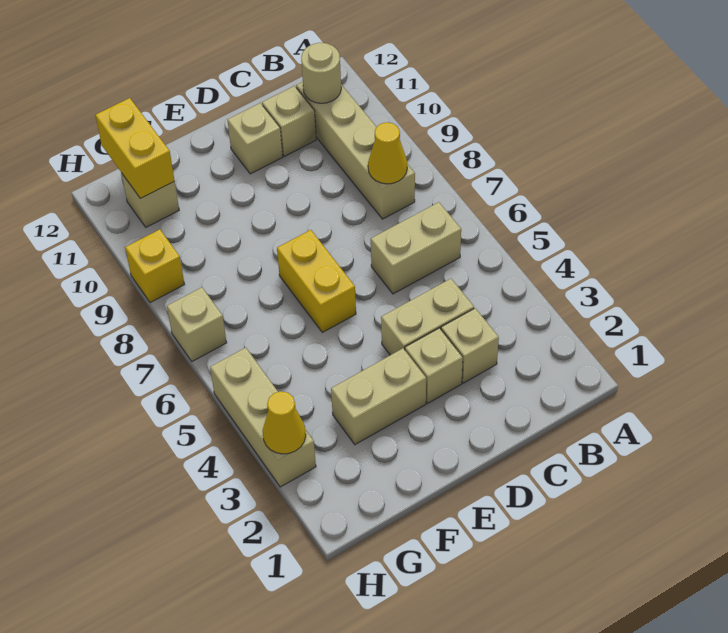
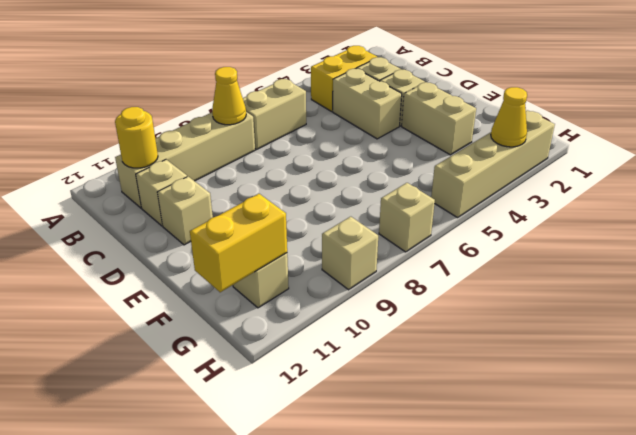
tan 1x2 brick [371,202,461,294] -> tan 1x2 brick turned to [243,79,306,149]
tan 1x1 round brick [301,43,341,103] -> yellow 1x1 round brick [115,107,158,168]
yellow 1x2 brick [277,230,356,332] -> yellow 1x2 brick moved to [311,46,377,111]
tan 1x3 brick [210,348,316,487] -> tan 1x4 brick [431,110,555,218]
yellow 1x1 brick [125,229,184,303] -> tan 1x1 brick [322,217,378,290]

